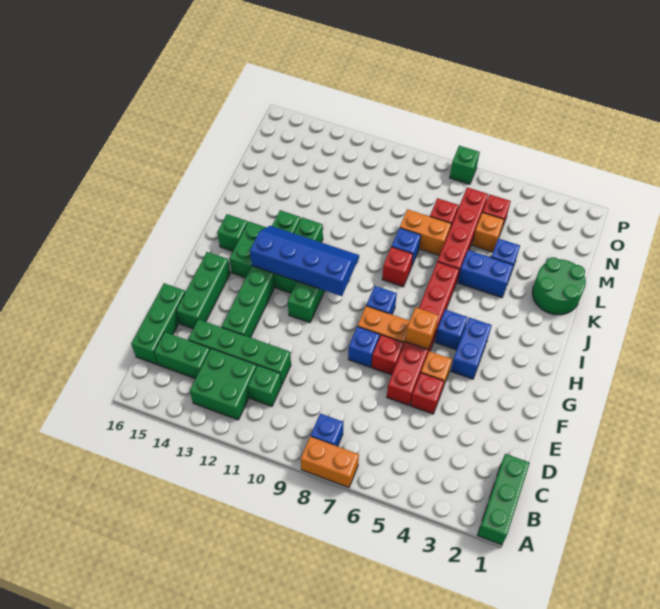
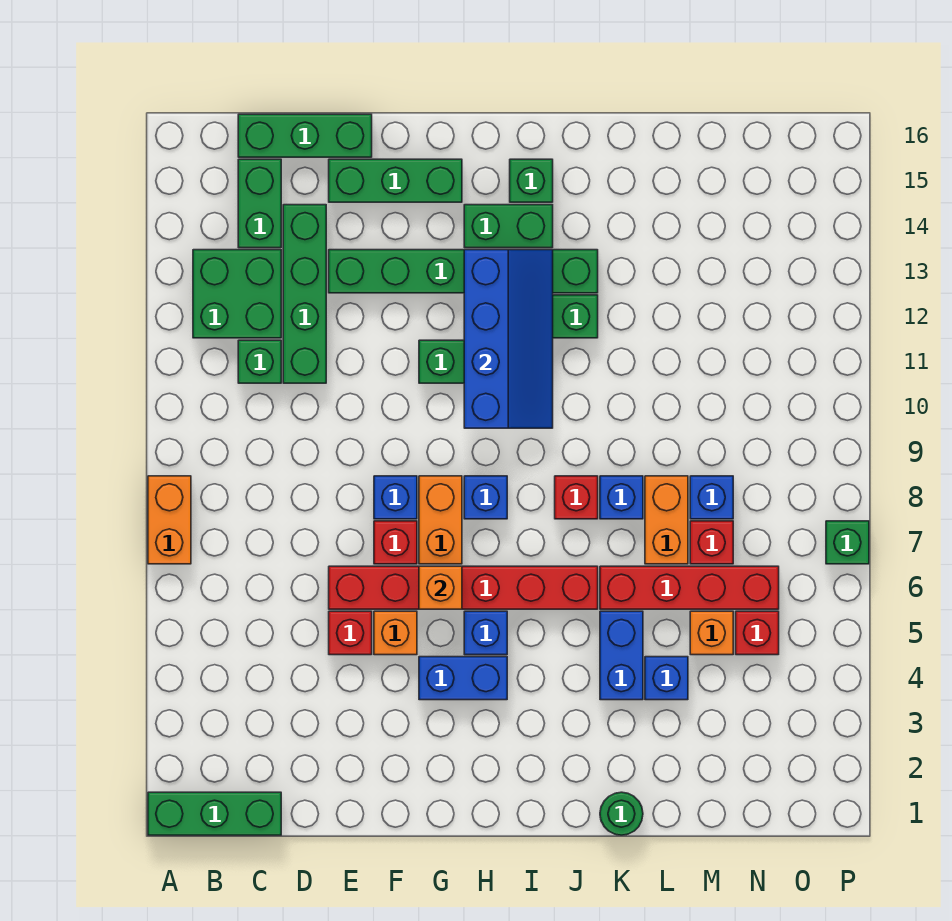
blue 1x1 brick [311,414,343,446] -> blue 1x1 brick moved to [690,476,733,519]
green 2x2 round brick [532,257,586,315] -> green 1x1 round brick [600,792,643,835]

